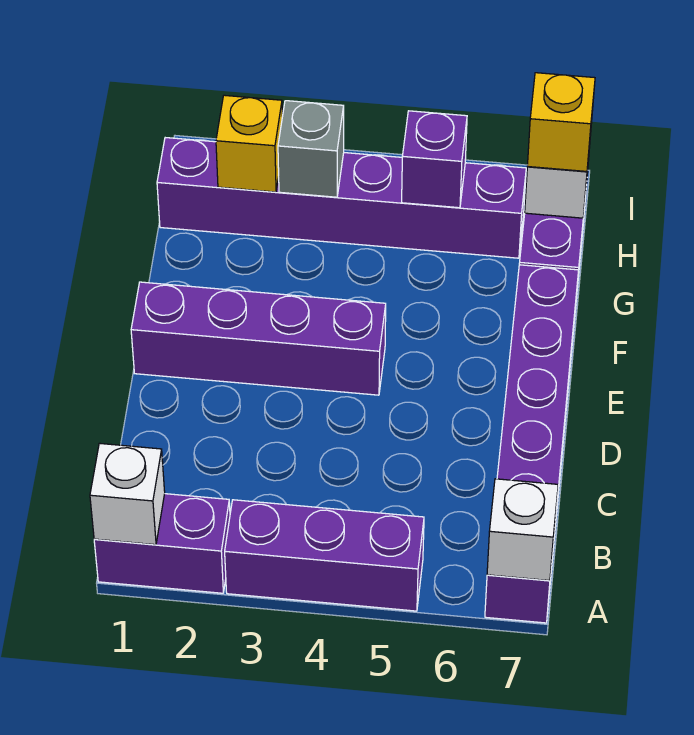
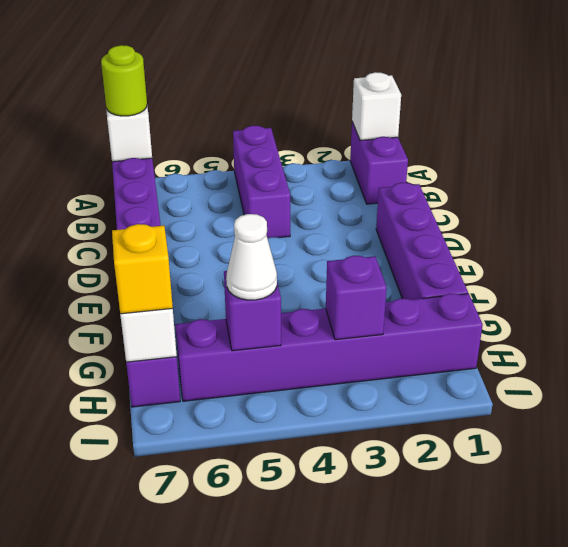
purple 1x2 brick [94,494,230,593] -> purple 1x2 brick turned to [350,122,408,204]
purple 1x3 brick [225,500,424,611] -> purple 1x3 brick turned to [233,126,290,238]
none -> lime 1x1 round brick [101,45,147,116]
purple 1x4 brick [131,282,386,395] -> purple 1x4 brick turned to [376,183,468,300]
yellow 1x1 brick [216,95,282,192] -> none
grey 1x1 brick [278,101,344,197] -> purple 1x1 brick [326,256,387,340]
none -> white 1x1 cone [226,214,277,300]

